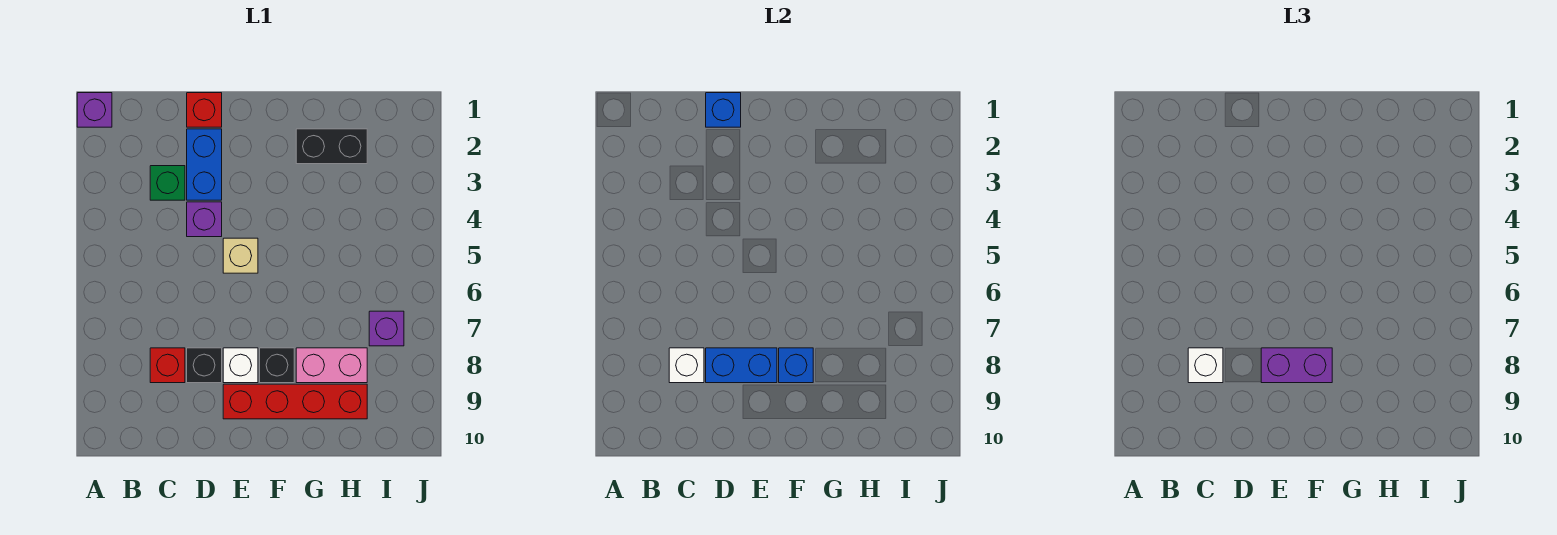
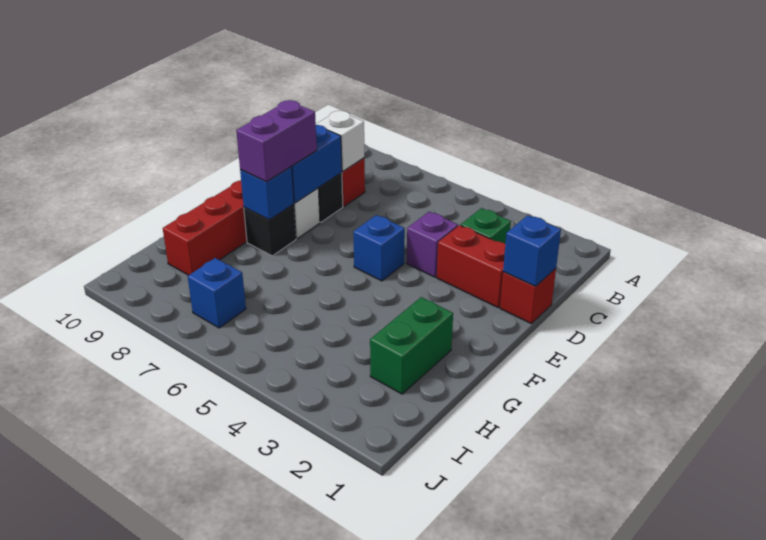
purple 1x1 brick [77,93,112,127] -> none
white 1x1 brick [1188,348,1223,383] -> none
blue 1x2 brick [187,129,222,200] -> red 1x2 brick [437,225,505,307]
tan 1x1 brick [223,238,258,273] -> blue 1x1 brick [353,215,405,281]
black 1x2 brick [296,129,367,164] -> green 1x2 brick [370,297,453,394]
pink 1x2 brick [296,348,367,383] -> none
purple 1x1 brick [369,311,404,346] -> blue 1x1 brick [188,258,246,328]

